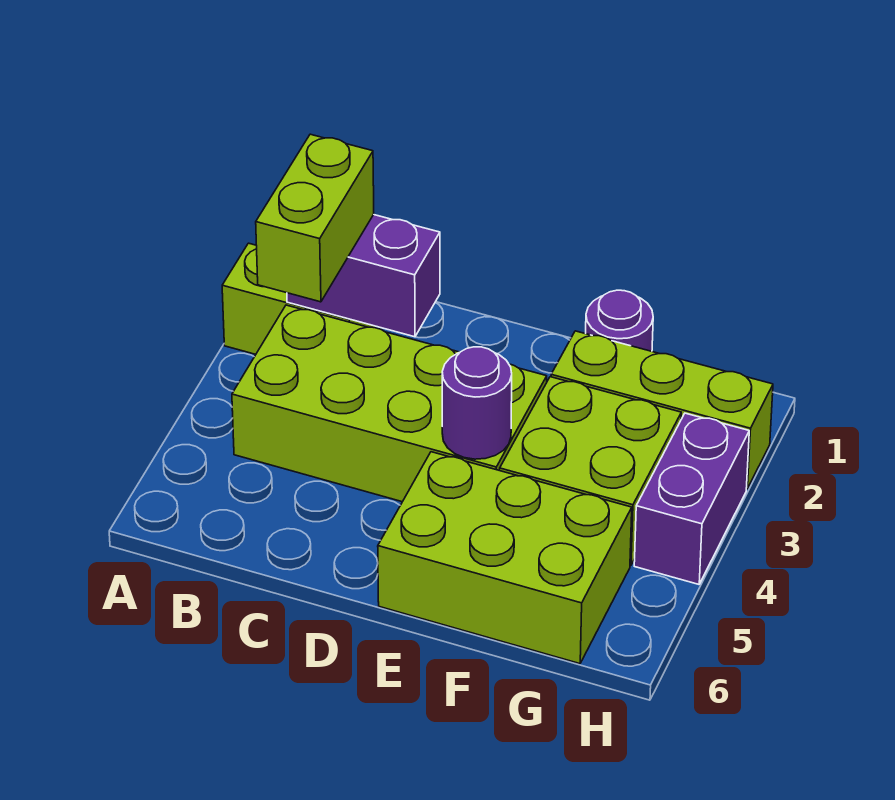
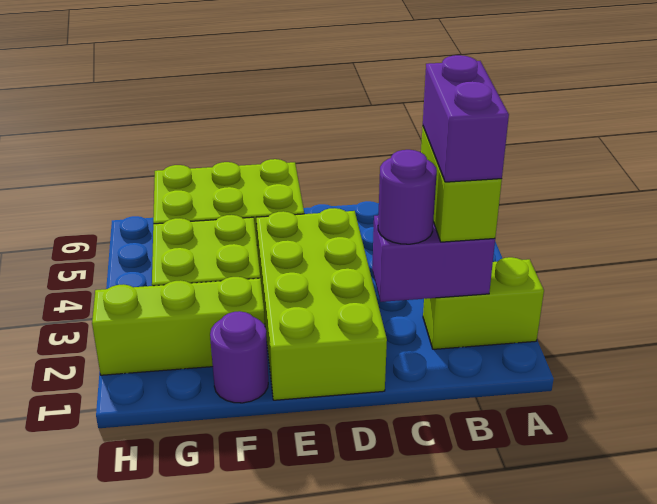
lime 2x4 brick [232,305,547,502] -> lime 2x4 brick turned to [256,208,387,400]
purple 1x1 round brick [442,347,512,459] -> purple 1x1 round brick moved to [378,150,437,244]
purple 1x2 brick [634,413,749,584] -> purple 1x2 brick moved to [423,55,509,182]

